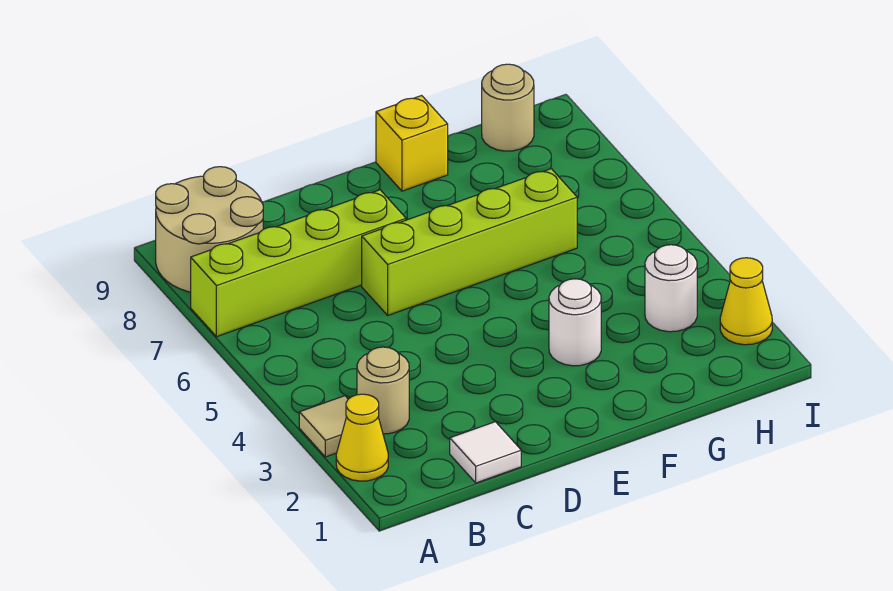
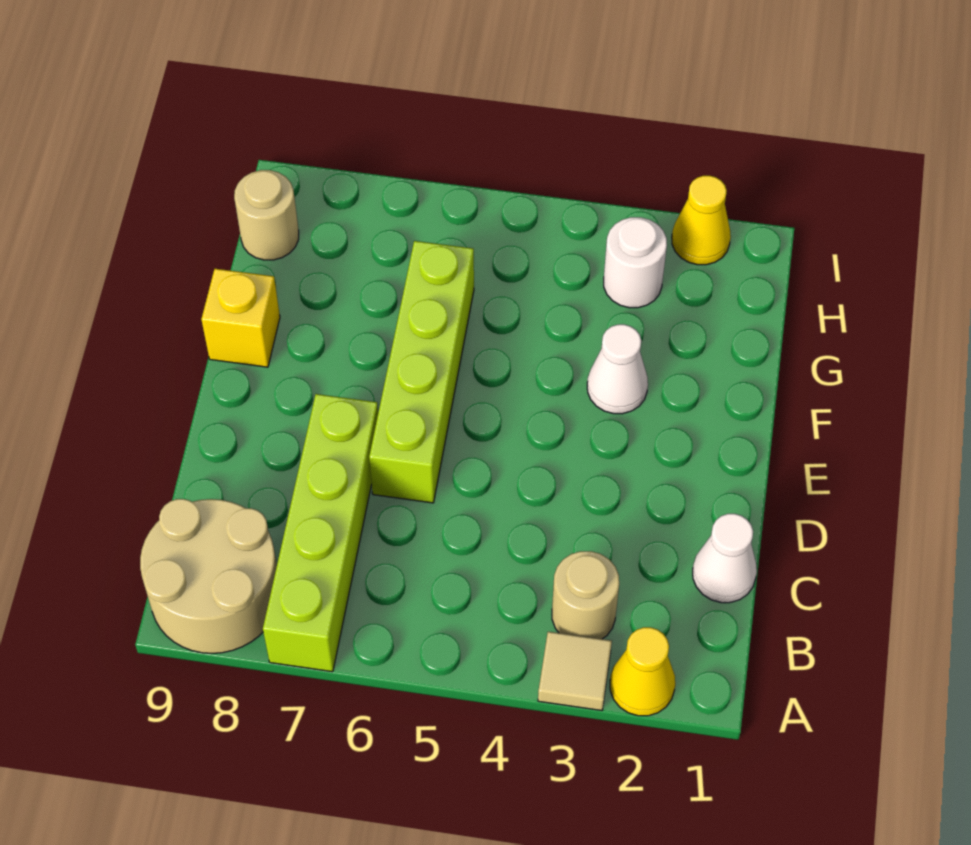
white 1x1 tile [450,422,521,483] -> white 1x1 cone [693,514,757,603]
white 1x1 round brick [549,279,601,366] -> white 1x1 cone [587,324,648,414]

